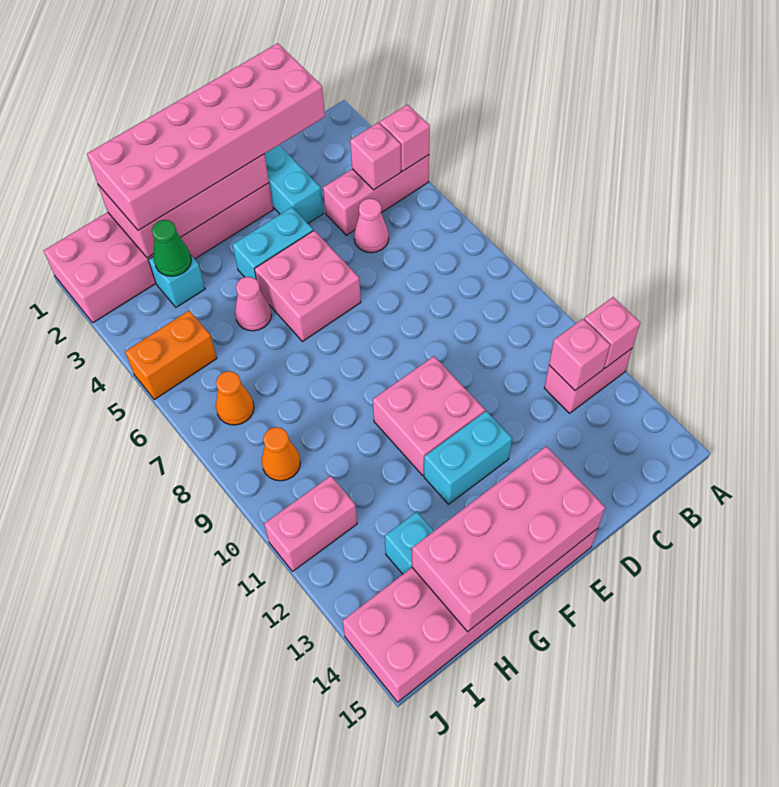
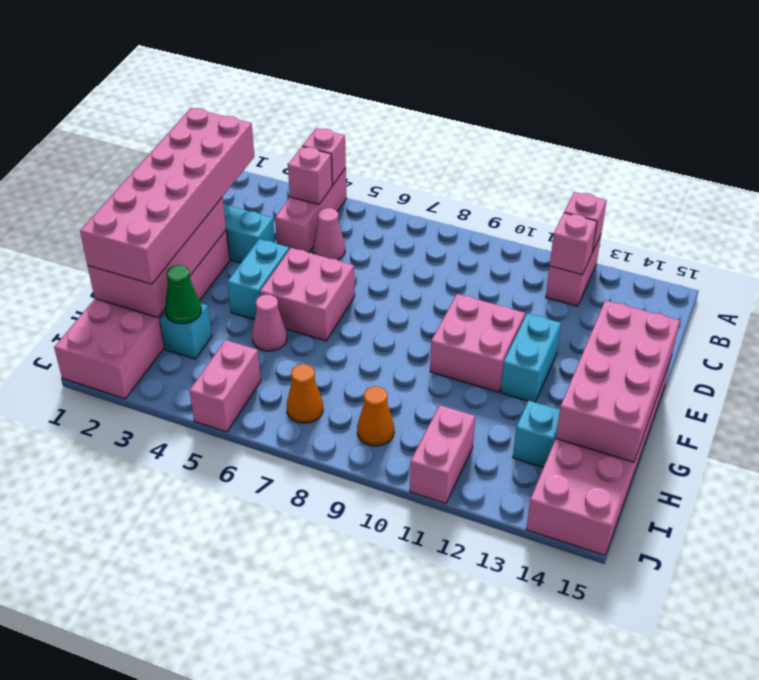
orange 1x2 brick [125,310,217,400] -> pink 1x2 brick [189,340,261,432]

